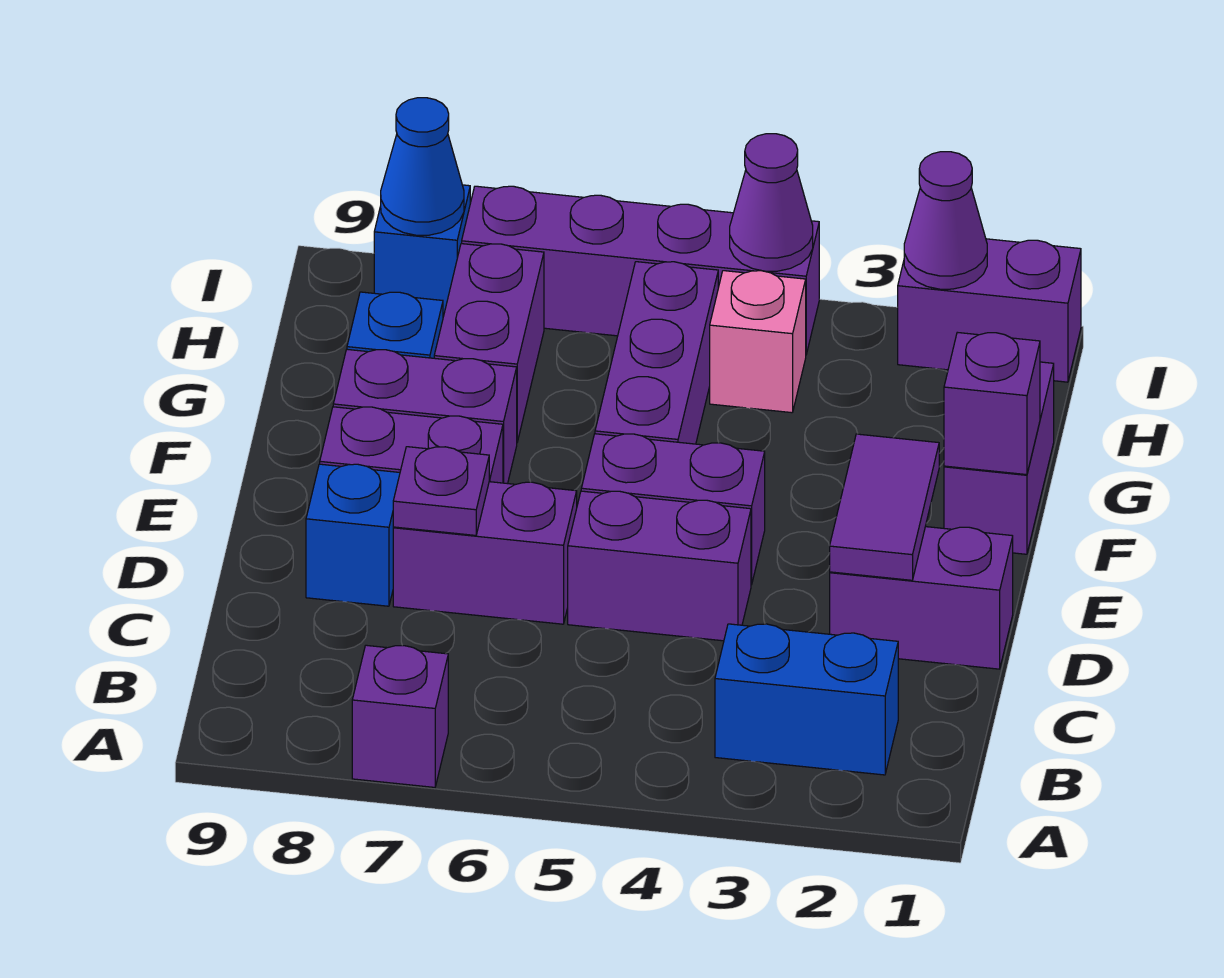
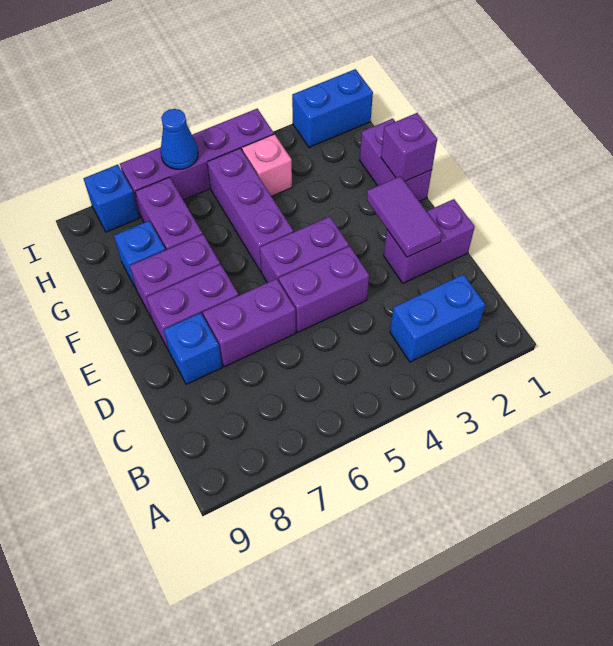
purple 1x1 brick [352,645,448,787] -> none
purple 1x1 plate [393,447,489,535] -> none
purple 1x2 brick [898,239,1081,382] -> blue 1x2 brick [292,69,373,147]
purple 1x1 cone [904,152,987,289] -> none
purple 1x1 cone [730,134,813,271] -> none
blue 1x1 cone [381,98,464,235] -> blue 1x1 cone moved to [160,109,198,169]

